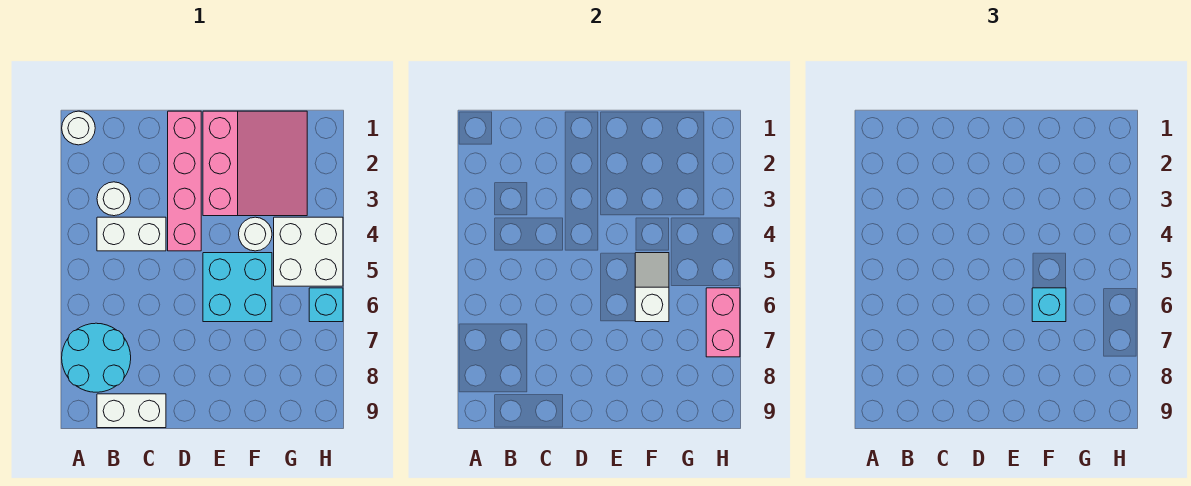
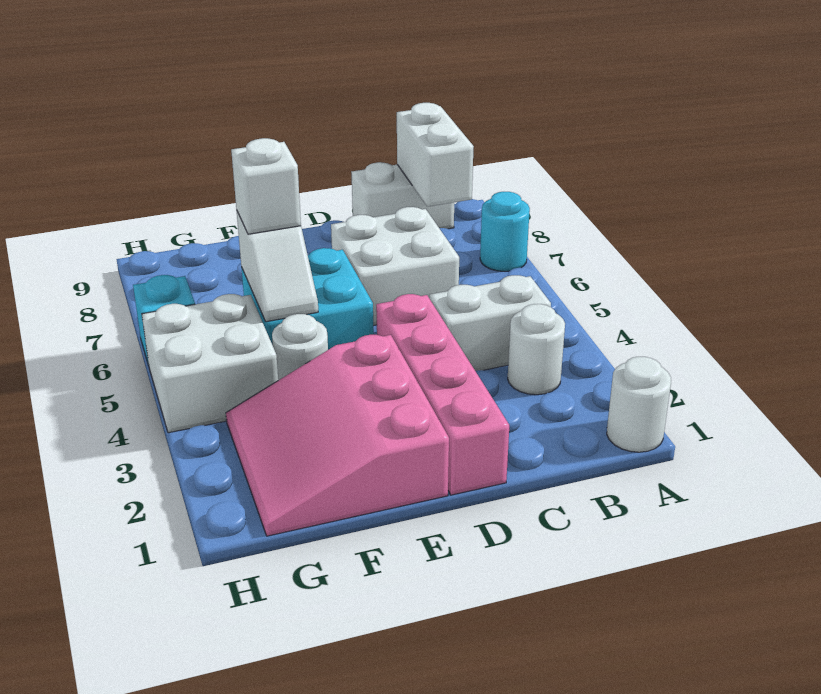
cyan 2x2 round brick [62,323,131,392] -> cyan 1x1 round brick [480,192,530,271]
none -> white 1x2 brick [397,103,474,207]
none -> white 2x2 brick [331,207,459,326]
cyan 1x1 brick [1032,288,1066,322] -> white 1x1 brick [231,138,301,234]
pink 1x2 brick [706,288,740,357] -> none

